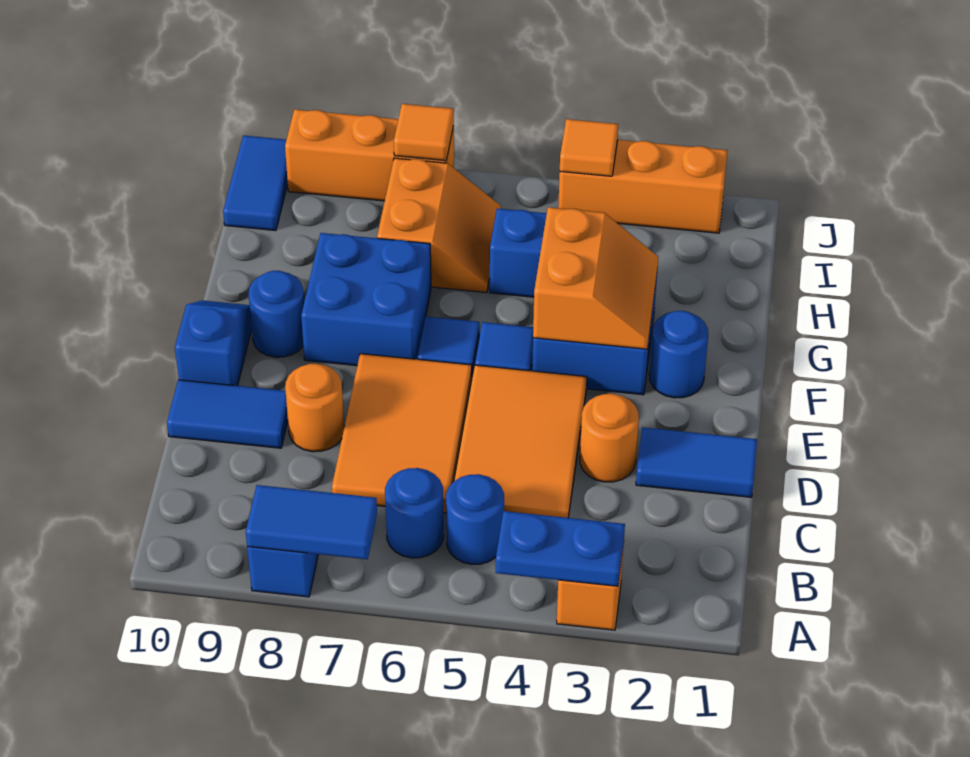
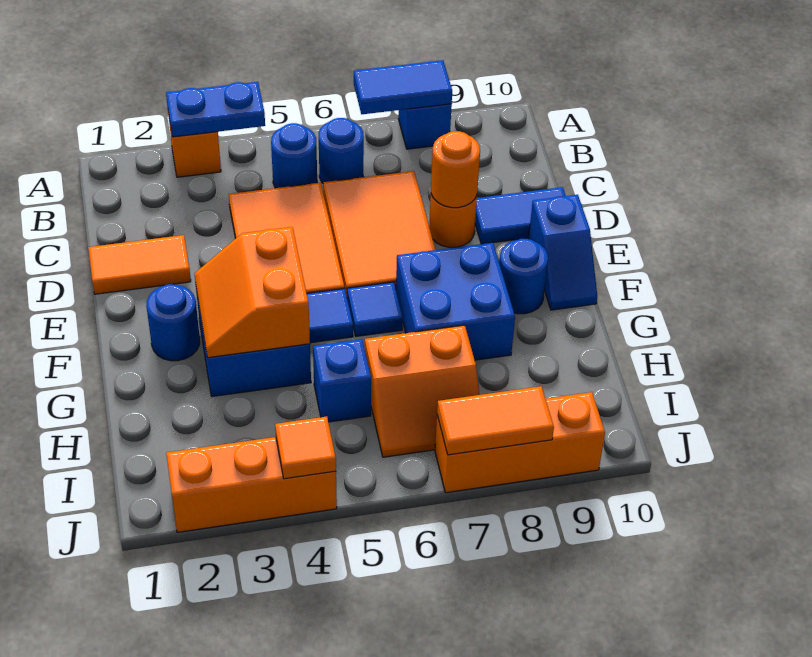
blue 1x2 tile [636,427,757,497] -> orange 1x2 tile [88,235,191,294]
orange 1x1 round brick [580,394,639,482] -> orange 1x1 round brick moved to [431,131,480,208]
orange 2x2 slope [377,158,501,293] -> orange 2x2 slope turned to [365,325,479,457]
blue 1x2 tile [223,135,288,231] -> none
orange 1x1 tile [394,104,454,161] -> orange 1x2 tile [437,386,554,455]

